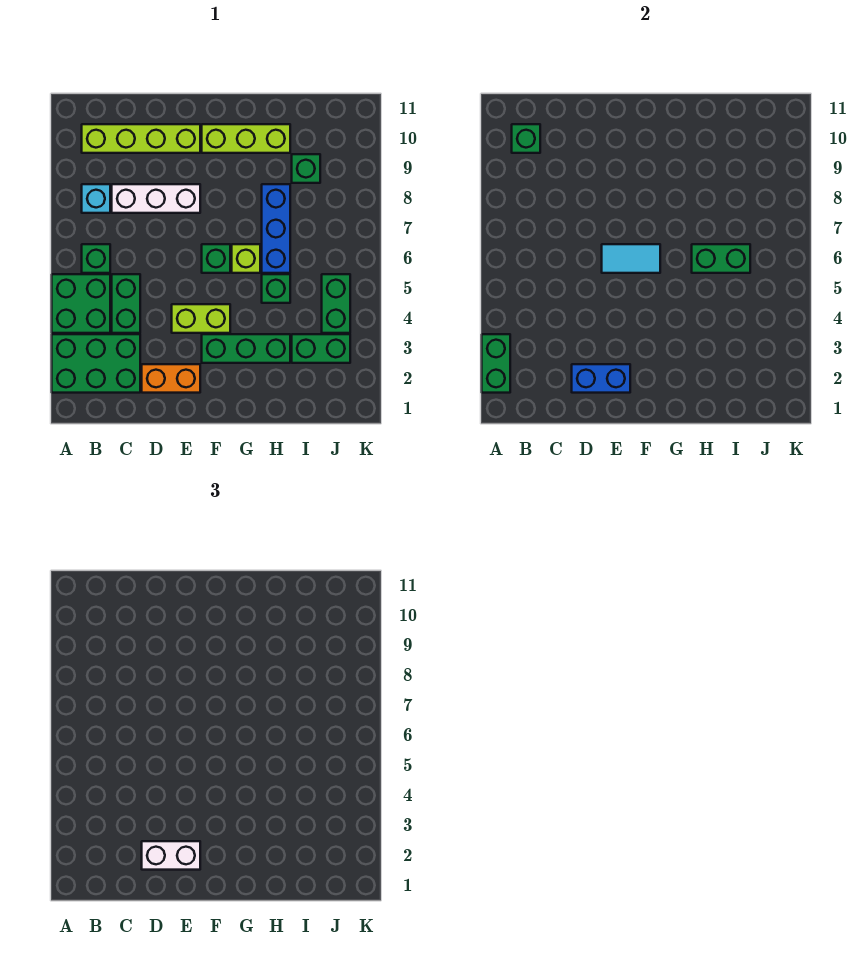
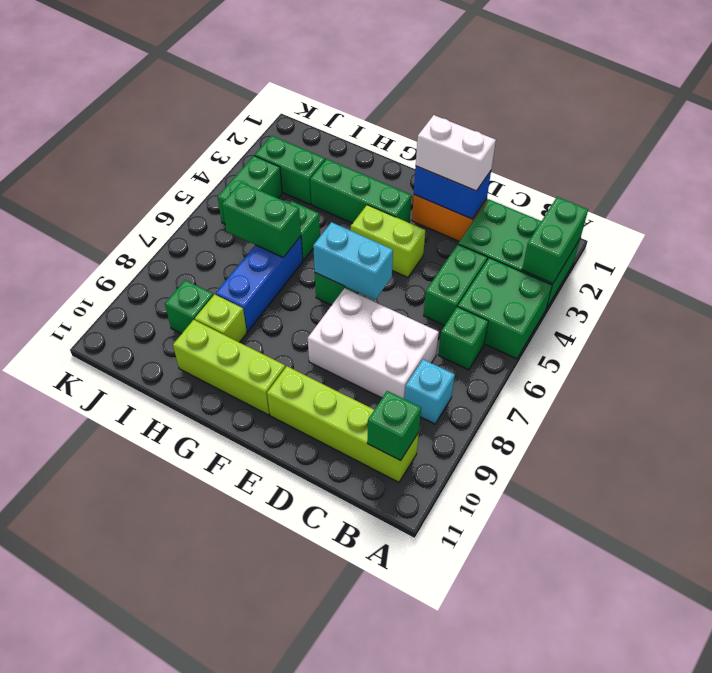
white 1x3 brick [112,184,200,213] -> white 2x3 brick [308,288,439,399]
cyan 1x2 tile [602,244,660,273] -> cyan 1x2 brick [313,222,393,300]
lime 1x1 brick [232,244,260,273] -> lime 1x1 brick moved to [195,294,247,342]

